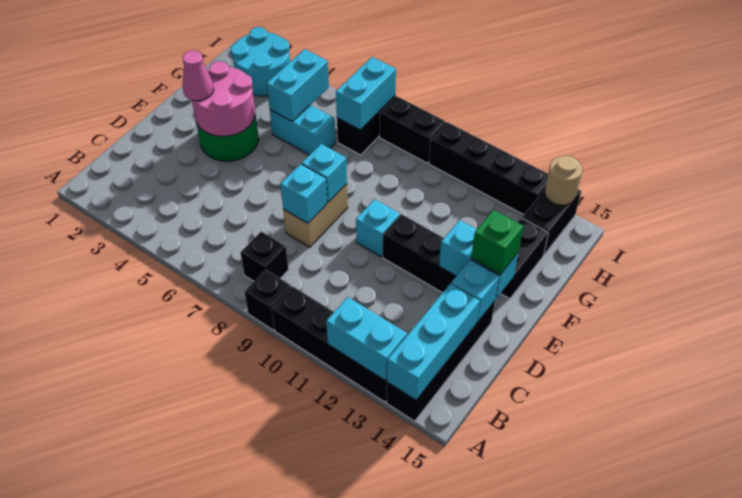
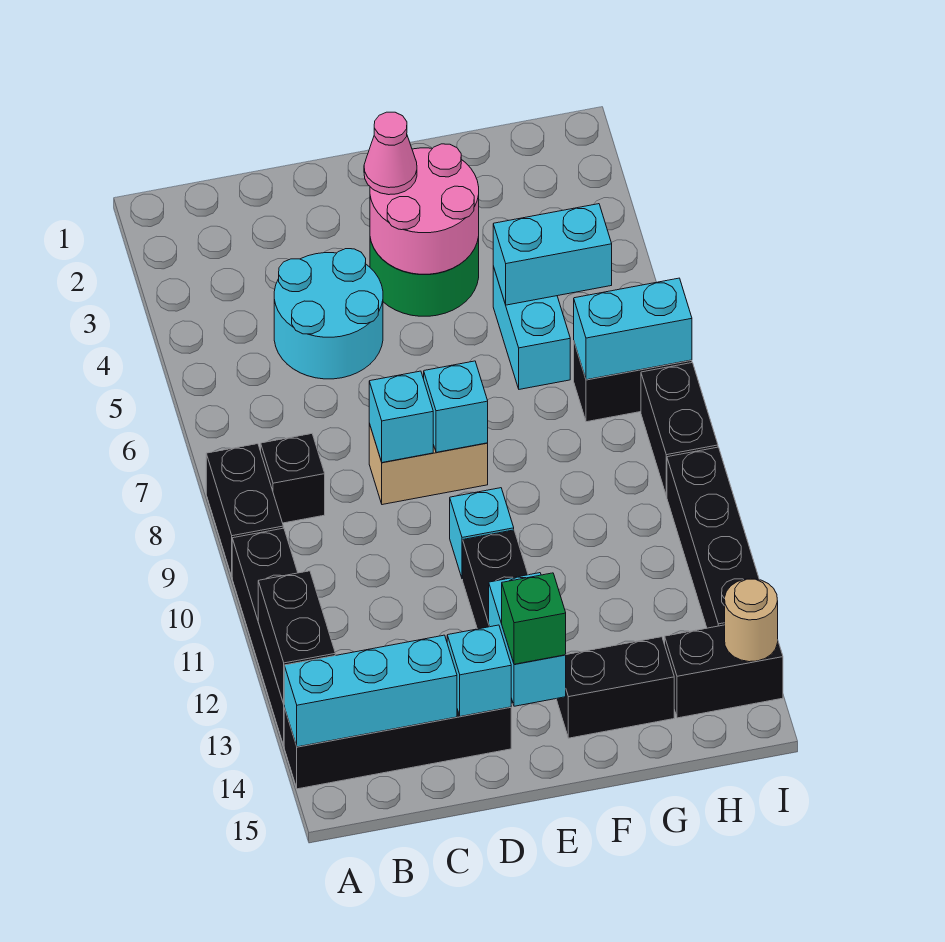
black 1x1 brick [245,270,291,330] -> black 1x2 brick [206,444,283,576]
cyan 1x2 brick [326,297,407,381] -> black 1x2 brick [258,571,335,704]
cyan 2x2 round brick [231,27,290,96] -> cyan 2x2 round brick moved to [274,249,383,379]

